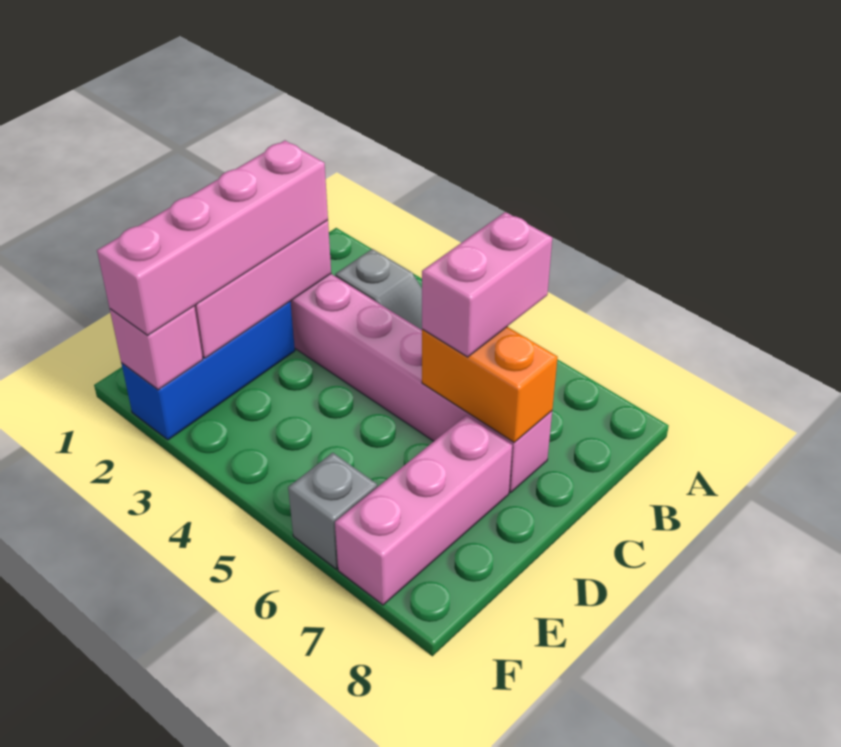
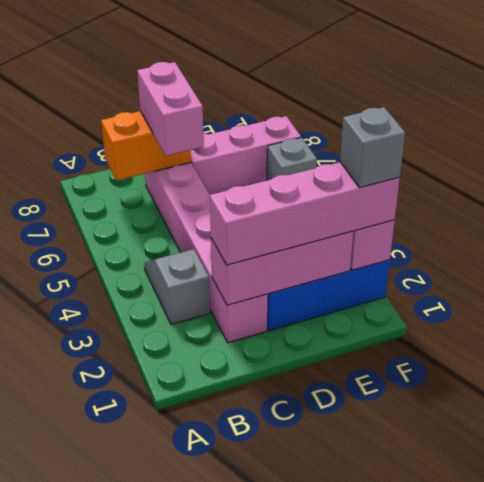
pink 1x2 brick [422,212,552,357] -> pink 1x2 brick turned to [137,62,204,156]
orange 1x2 brick [422,327,558,443] -> orange 1x2 brick turned to [101,111,191,180]
none -> grey 1x1 brick [340,107,405,188]

